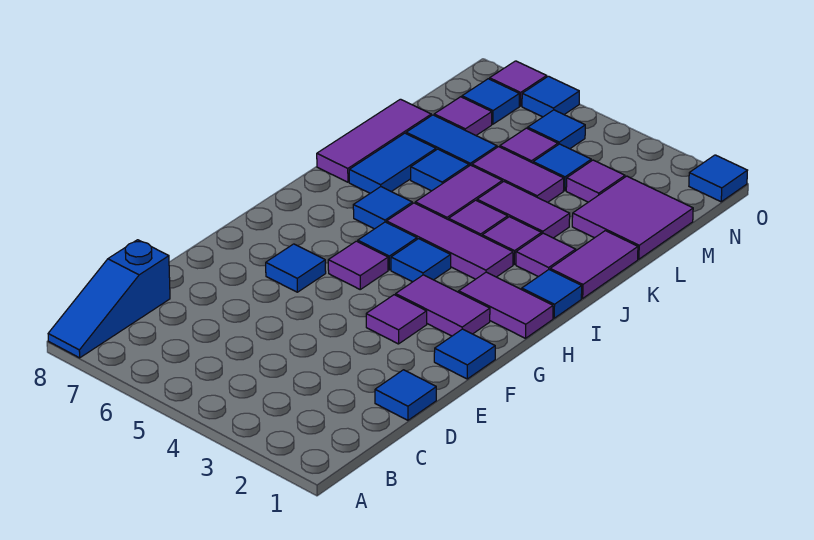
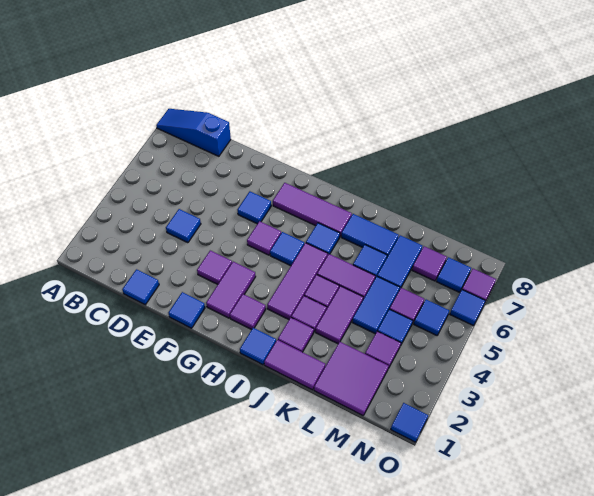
purple 1x2 tile [459,272,553,338] -> purple 1x1 tile [230,294,266,330]
blue 1x1 tile [391,239,451,282] -> blue 1x1 tile moved to [166,209,201,243]
purple 1x3 tile [317,99,431,182] -> purple 1x3 tile moved to [273,183,352,236]
purple 1x2 tile [472,147,564,202] -> blue 1x2 tile [352,277,400,334]

